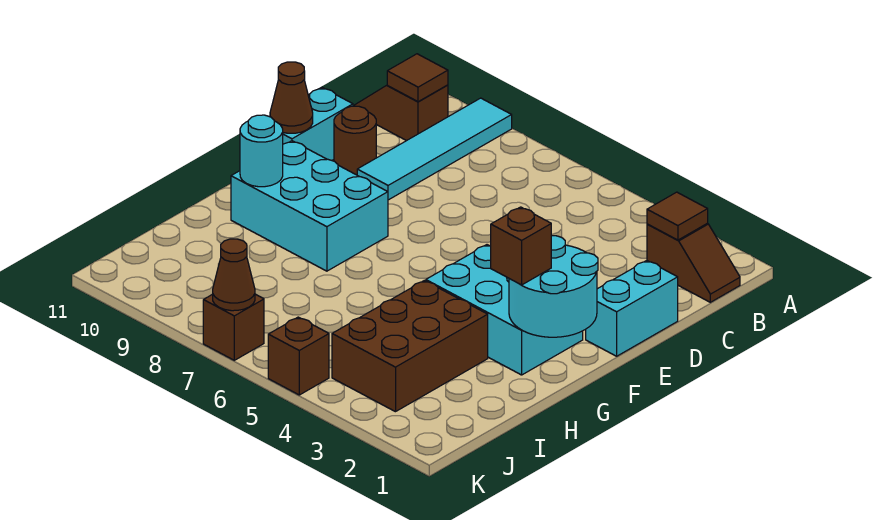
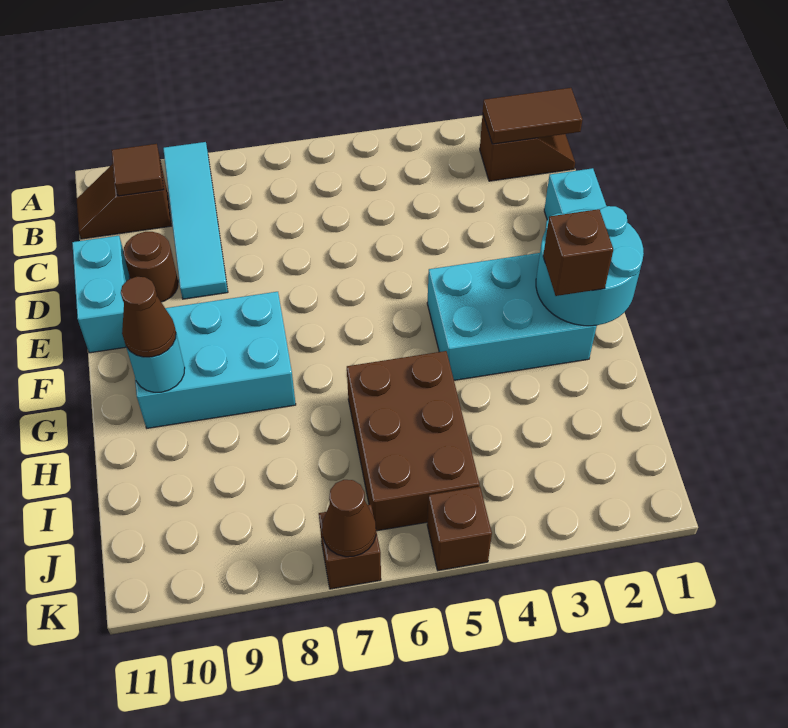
brown 1x1 tile [647,192,708,240] -> brown 1x2 tile [483,88,583,144]
brown 1x1 cone [270,62,313,133] -> brown 1x1 cone moved to [121,277,176,357]
brown 2x3 brick [332,280,488,412] -> brown 2x3 brick moved to [347,351,480,531]

